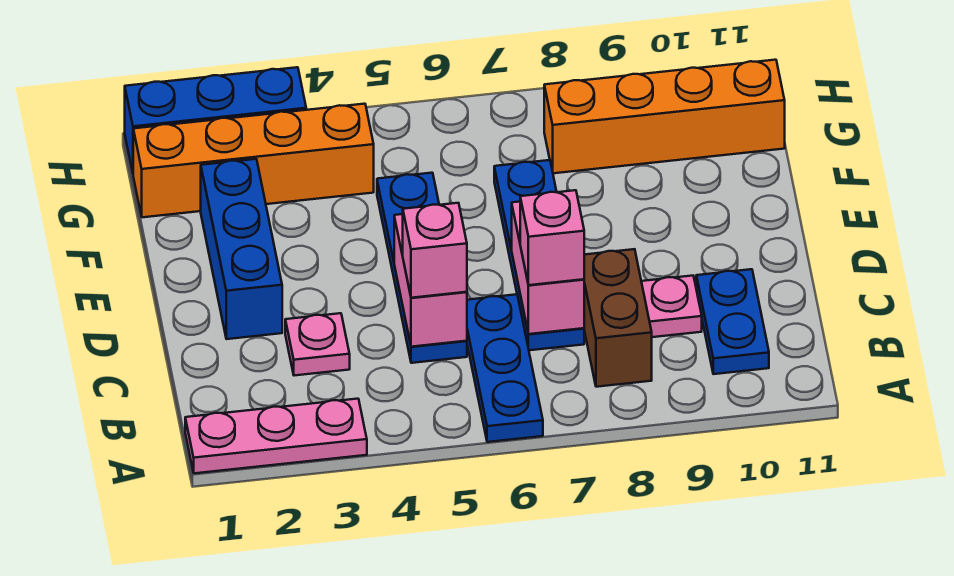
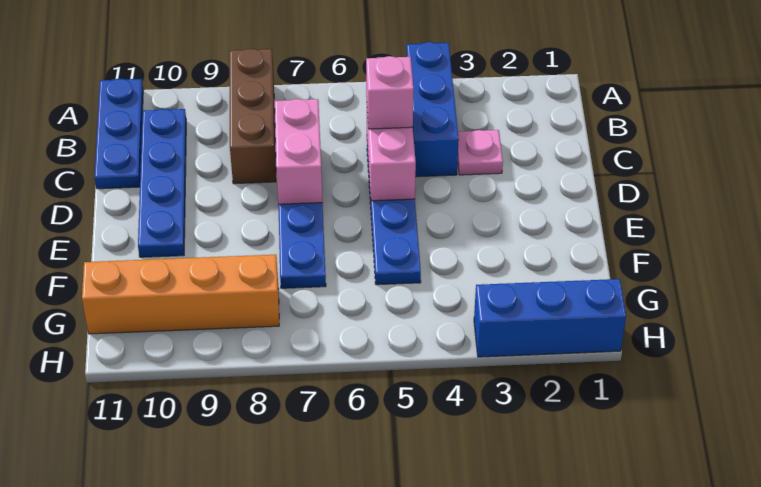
pink 1x3 plate [185,399,367,473] -> none
blue 1x3 plate [467,294,543,442] -> blue 1x3 plate moved to [95,79,143,189]
brown 1x2 brick [584,249,652,387] -> brown 1x3 brick [230,49,276,184]
blue 1x2 plate [696,269,769,374] -> blue 1x4 plate [138,109,186,257]
pink 1x1 brick [520,190,584,285] -> none
pink 1x1 plate [641,276,702,337] -> none
blue 1x3 brick [201,159,282,339] -> blue 1x3 brick moved to [407,42,459,177]
orange 1x4 brick [133,104,374,217] -> none

